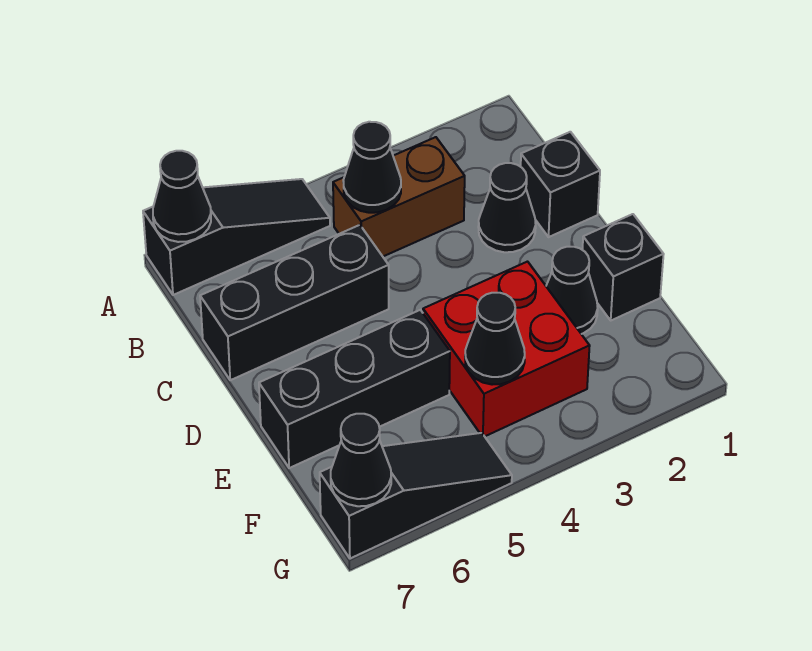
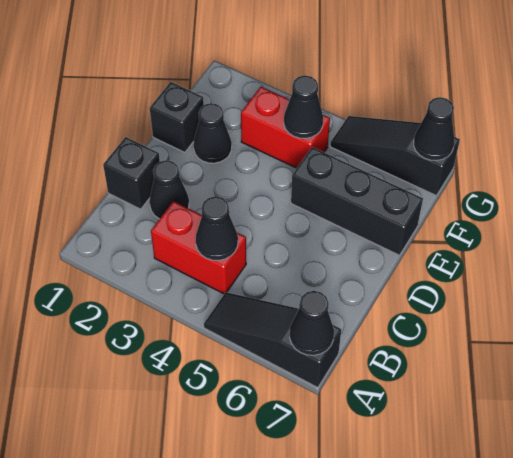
brown 1x2 brick [333,137,465,256] -> red 1x2 brick [151,201,246,294]
black 1x3 brick [200,225,389,380] -> none
red 2x2 brick [423,262,590,436] -> red 1x2 brick [241,87,330,168]

